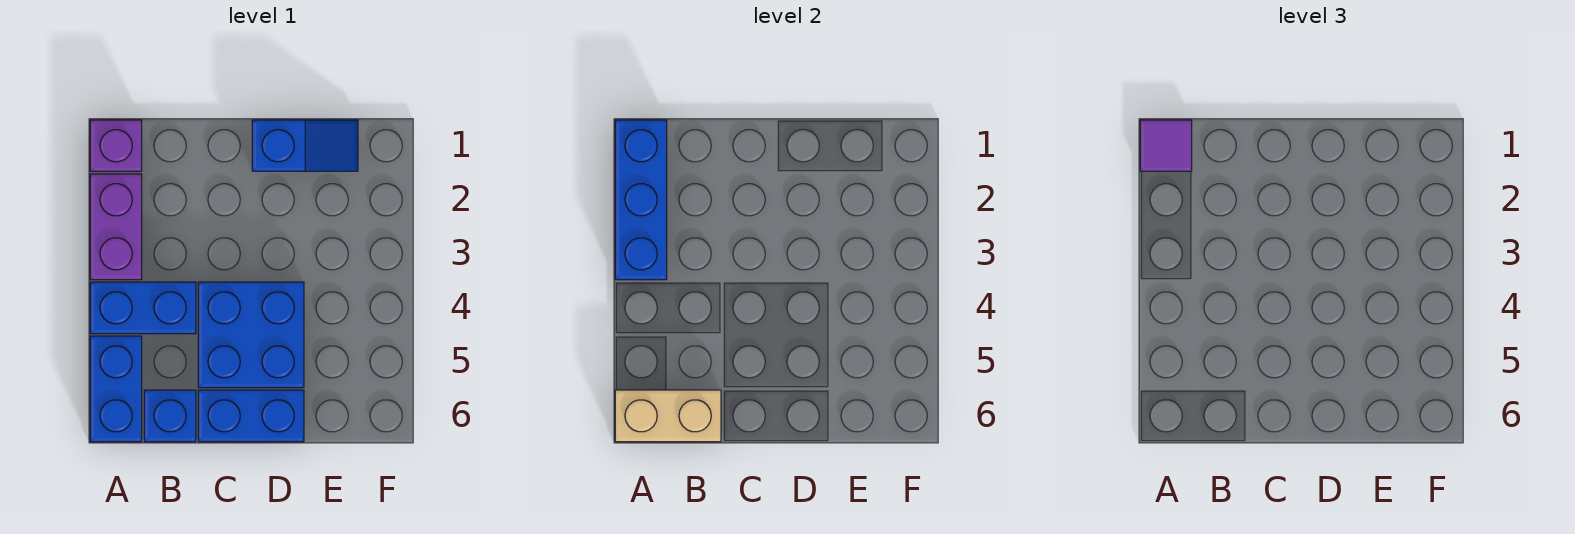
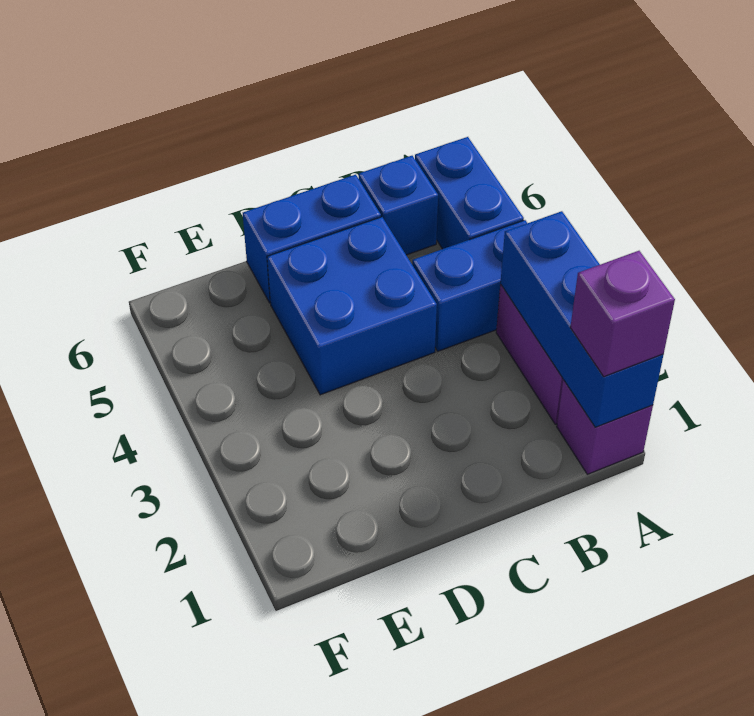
purple 1x1 tile [1140,120,1192,171] -> purple 1x1 brick [570,251,675,377]
tan 1x2 brick [615,390,721,442] -> none
blue 1x2 slope [252,120,358,171] -> none

